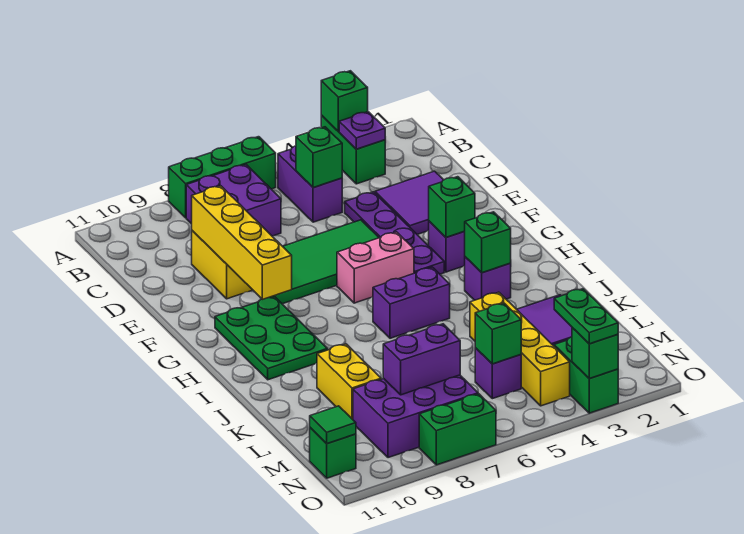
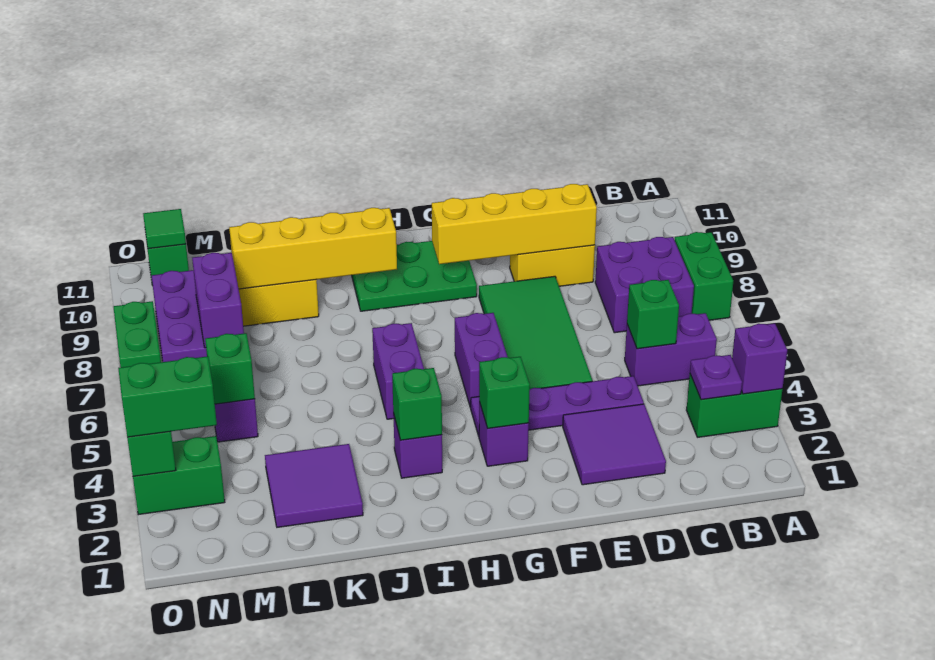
green 1x1 brick [321,71,368,132] -> purple 1x1 brick [732,323,787,394]
green 1x3 brick [169,137,276,218] -> green 1x2 brick [675,232,733,320]
pink 1x2 brick [337,232,414,303] -> purple 1x2 brick [455,313,507,408]
yellow 1x4 brick [470,292,570,406] -> yellow 1x4 brick moved to [229,208,397,289]
green 1x2 plate [554,289,618,344] -> green 1x2 brick [118,356,217,437]

